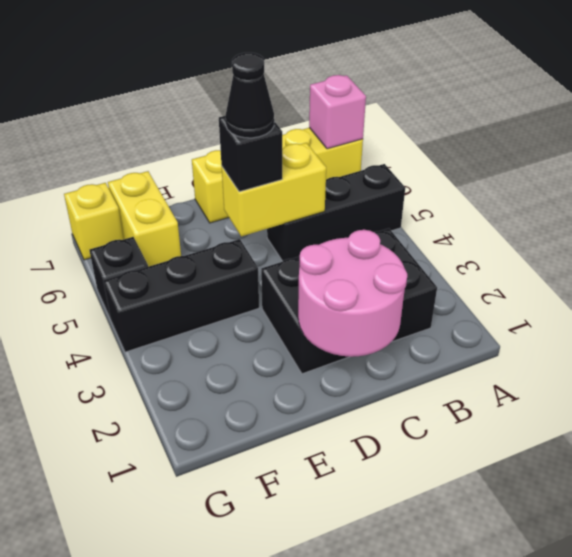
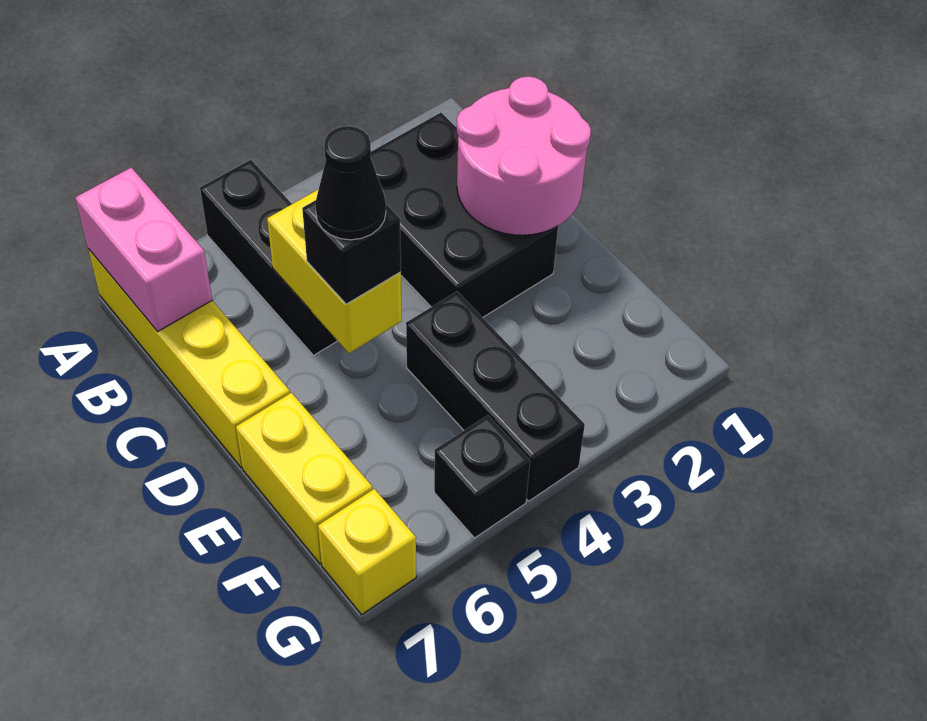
pink 1x1 brick [309,75,366,149] -> pink 1x2 brick [75,167,212,332]
yellow 1x2 brick [108,171,181,267] -> yellow 1x2 brick turned to [236,393,372,564]

